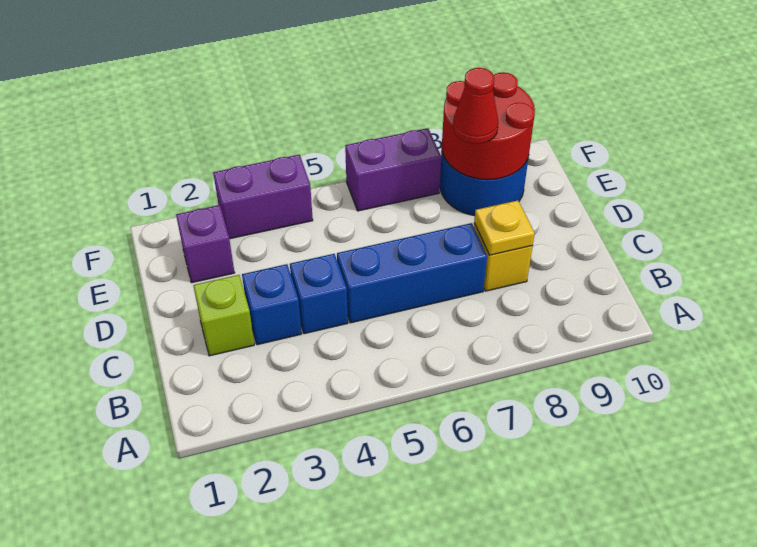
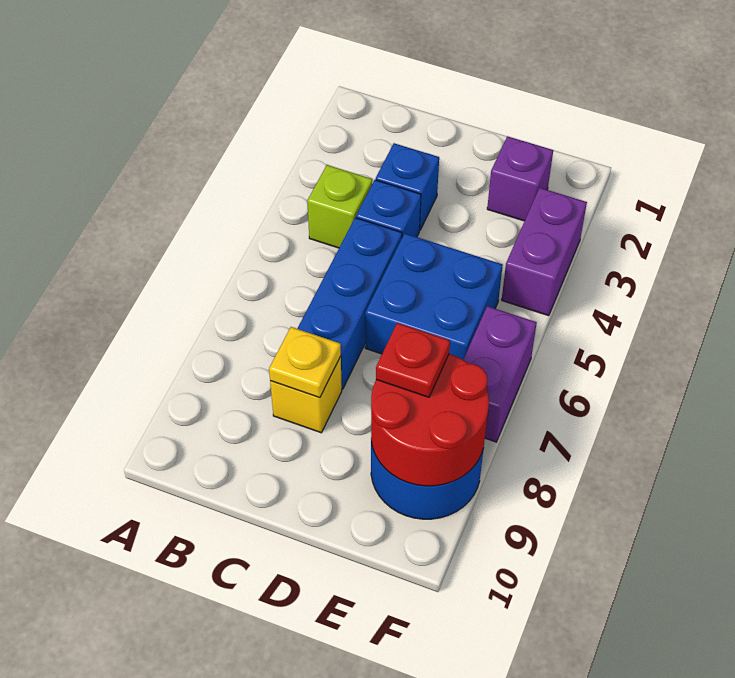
lime 1x1 brick [193,275,254,356] -> lime 1x1 brick moved to [307,165,372,248]
none -> blue 2x2 brick [365,233,503,360]
red 1x1 cone [453,68,498,144] -> red 1x1 plate [376,323,450,397]

